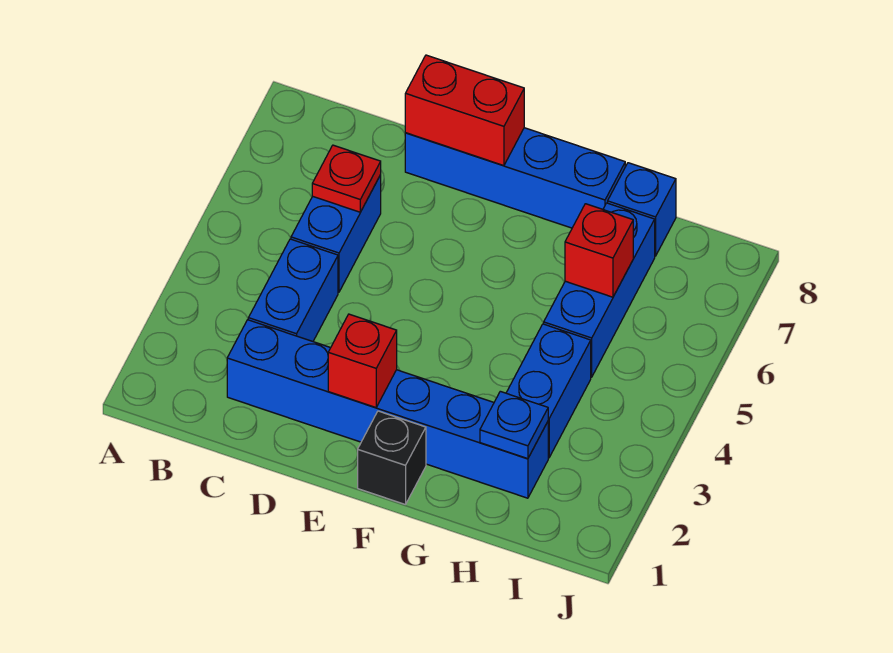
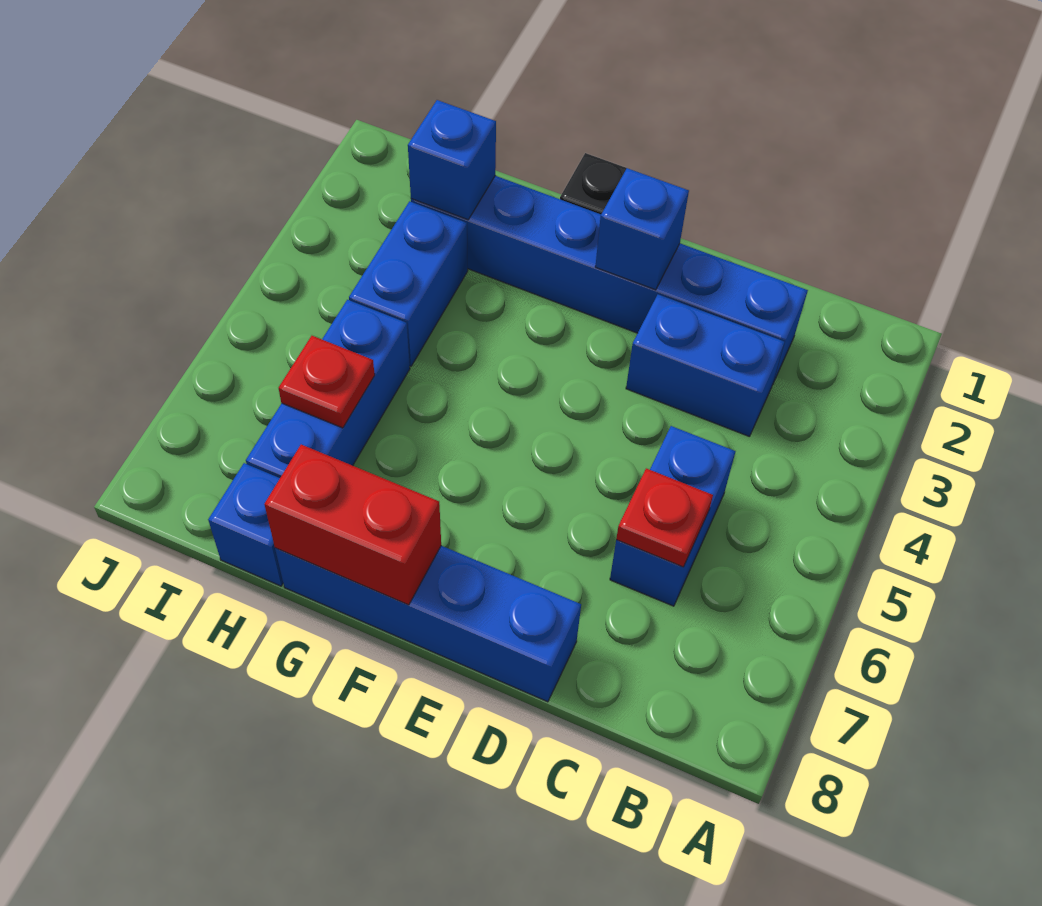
blue 1x2 brick [248,239,338,341] -> blue 1x2 brick turned to [626,294,785,437]
red 1x2 brick [405,55,524,166] -> red 1x2 brick moved to [264,445,441,605]
red 1x1 brick [328,314,397,407] -> blue 1x1 brick [595,168,689,290]
blue 1x1 plate [480,391,548,459] -> blue 1x1 brick [408,100,496,220]
red 1x1 brick [565,204,633,297] -> red 1x1 plate [278,336,375,428]

